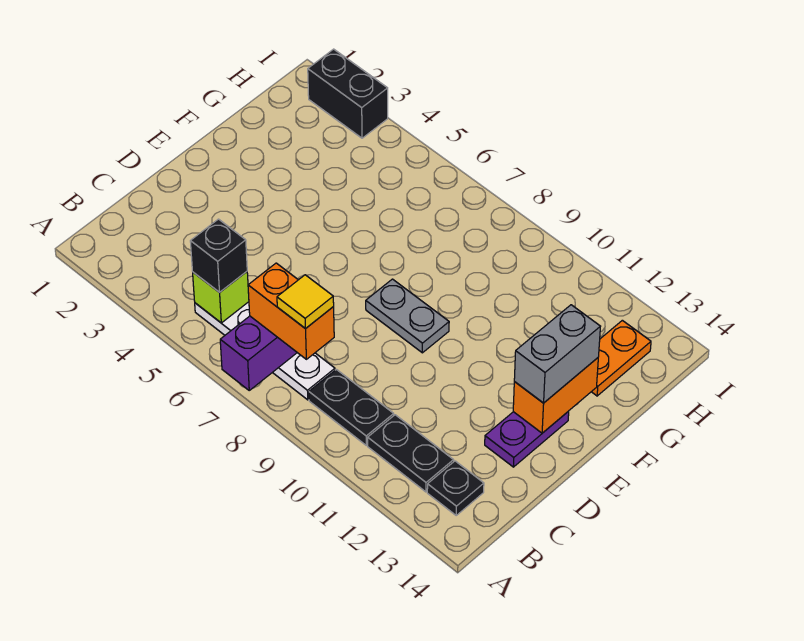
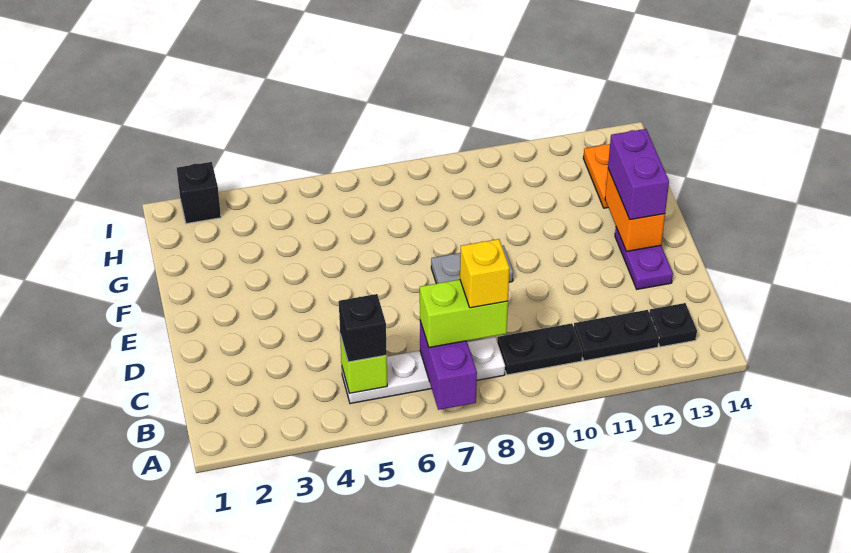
orange 1x2 brick [248,263,334,359] -> lime 1x2 brick [420,280,508,347]
yellow 1x1 tile [277,275,334,329] -> yellow 1x1 brick [460,239,509,308]
grey 1x2 brick [514,305,600,403] -> purple 1x2 brick [608,129,669,220]
black 1x2 brick [308,49,388,138] -> black 1x1 brick [177,162,221,224]

